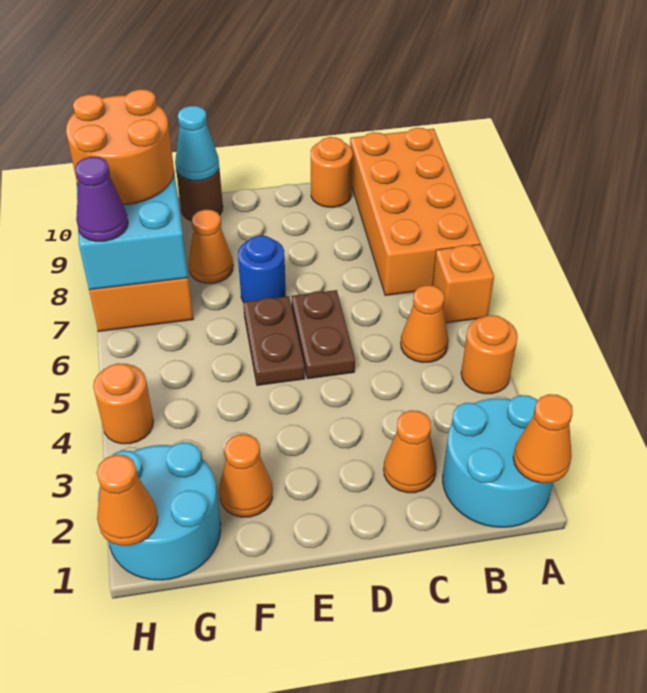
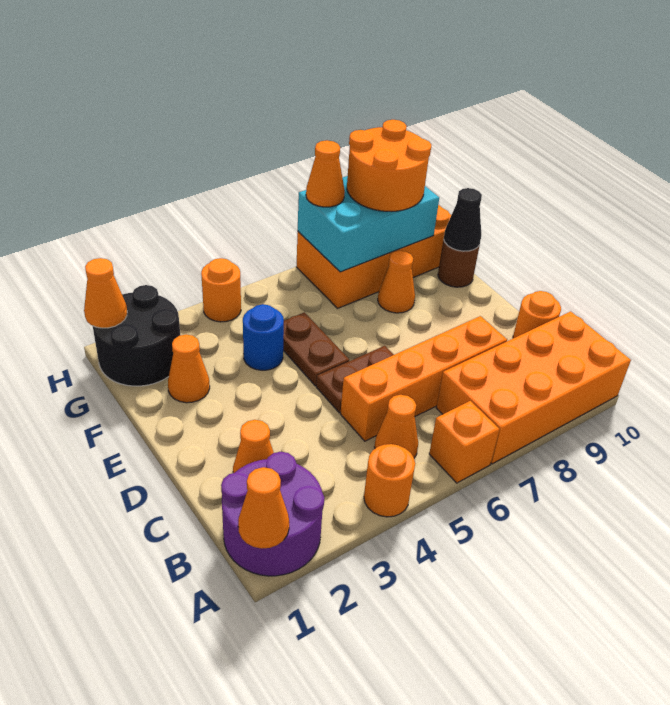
cyan 2x2 round brick [443,395,554,527] -> purple 2x2 round brick [221,452,325,576]
none -> orange 1x4 brick [341,316,507,441]
brown 1x2 plate [243,296,305,385] -> brown 1x2 plate turned to [283,312,349,386]
blue 1x1 round brick [238,236,286,302] -> blue 1x1 round brick moved to [243,304,284,370]
cyan 1x1 cone [175,106,219,181] -> black 1x1 cone [444,188,482,251]
cyan 2x2 round brick [98,442,221,580] -> black 2x2 round brick [93,285,180,386]
purple 1x1 cone [75,157,128,241] -> orange 1x1 cone [306,140,345,207]

